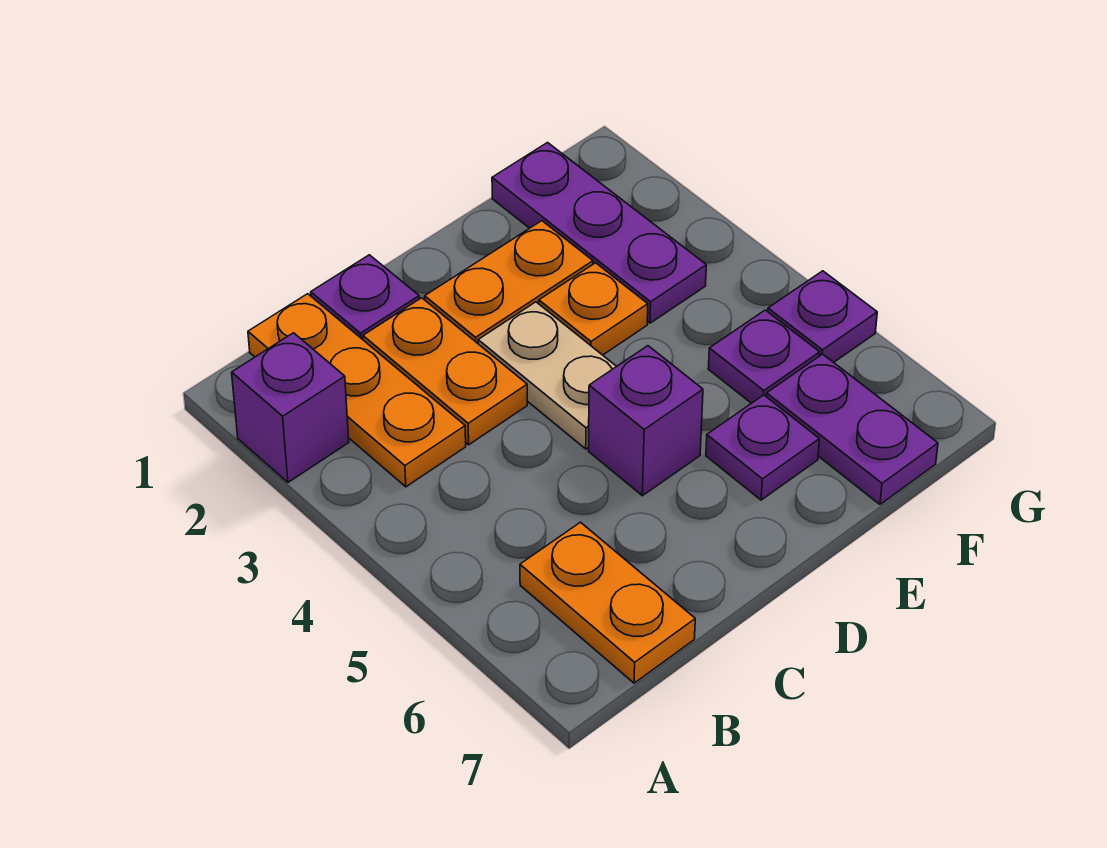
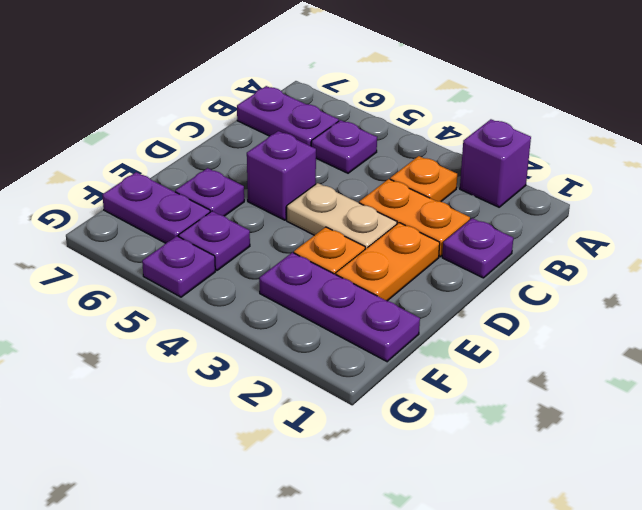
orange 1x3 plate [248,294,466,487] -> orange 1x1 plate [390,156,457,202]
none -> purple 1x1 plate [311,120,377,173]
orange 1x2 plate [520,522,695,683] -> purple 1x2 plate [237,86,339,146]

